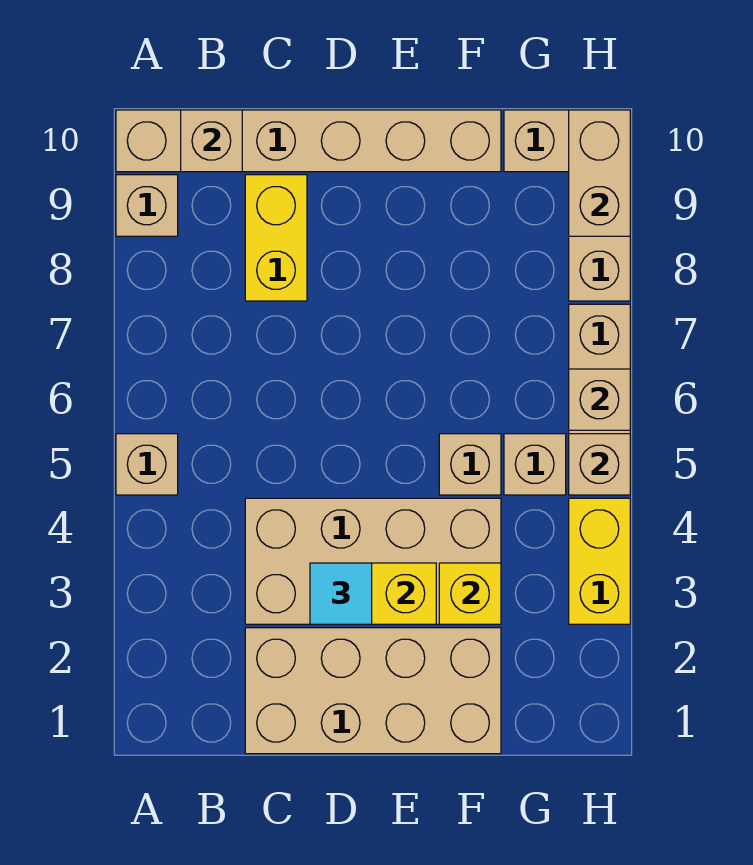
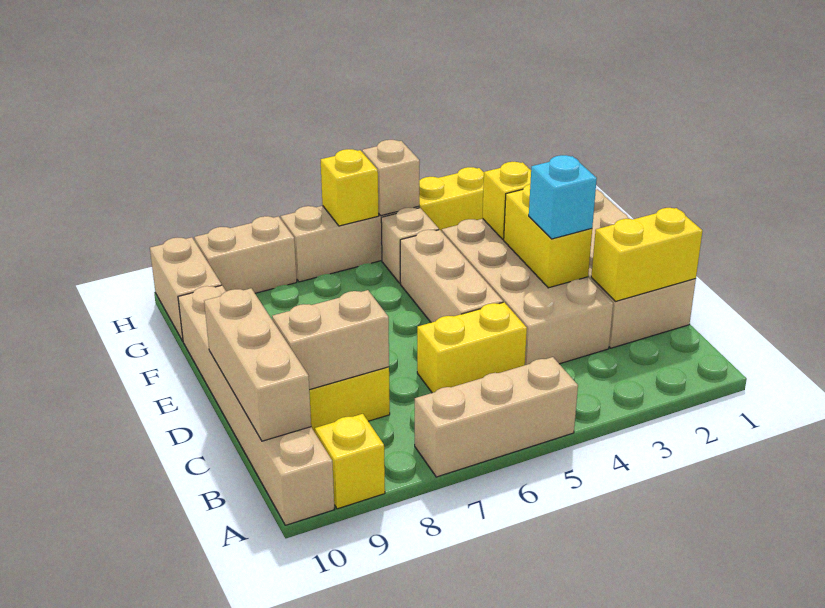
tan 1x1 brick [116,434,178,495] -> tan 1x3 brick [415,357,578,477]
tan 1x1 brick [116,175,178,236] -> yellow 1x1 brick [315,414,385,509]
tan 1x1 brick [181,110,242,172] -> tan 1x3 brick [204,288,311,441]
none -> yellow 1x2 brick [591,208,703,301]
none -> yellow 1x2 brick [417,302,527,393]
cyan 1x1 tile [310,563,372,624] -> cyan 1x1 brick [529,155,597,239]
tan 1x1 brick [439,434,501,495] -> tan 1x3 brick [400,230,503,323]
tan 1x1 brick [569,369,630,430] -> yellow 1x1 brick [321,149,379,226]
tan 1x2 brick [569,110,630,236] -> tan 1x2 brick moved to [272,290,389,390]

